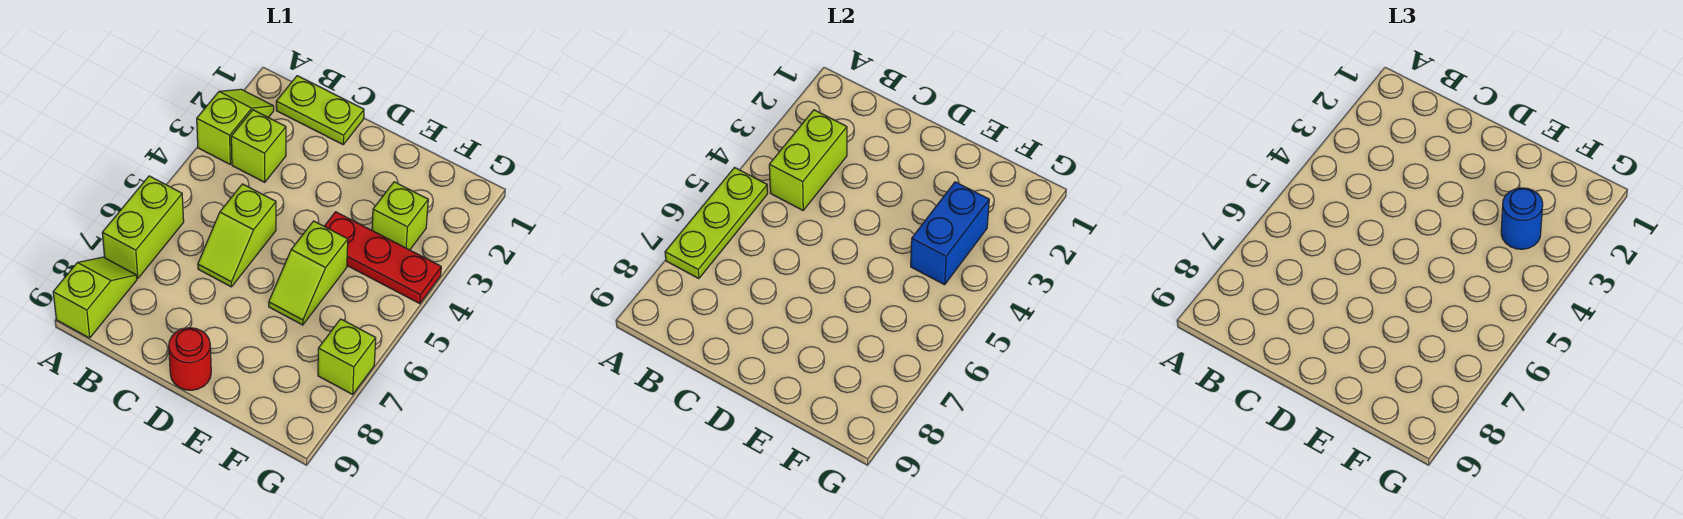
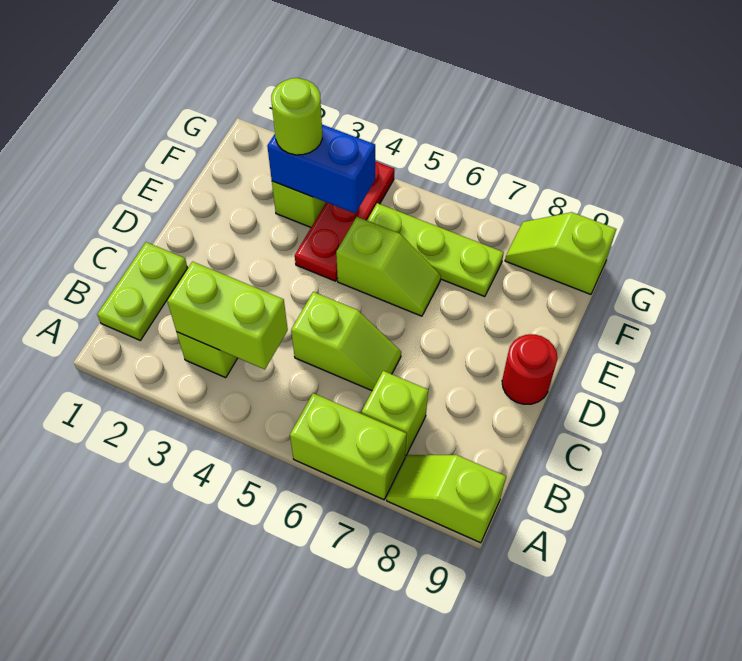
lime 1x2 slope [197,89,274,164] -> lime 1x2 slope moved to [505,212,616,294]
lime 1x3 plate [665,168,768,279] -> lime 1x3 plate moved to [367,203,504,297]
blue 1x1 round brick [1501,188,1543,249] -> lime 1x1 round brick [271,78,322,155]
lime 1x1 brick [318,319,376,394] -> lime 1x1 brick moved to [361,371,428,456]

